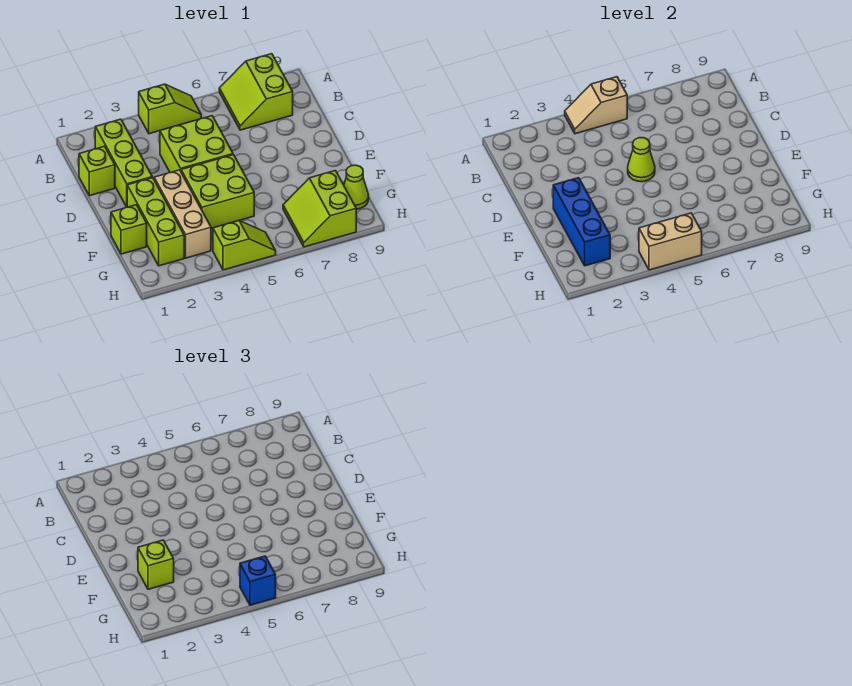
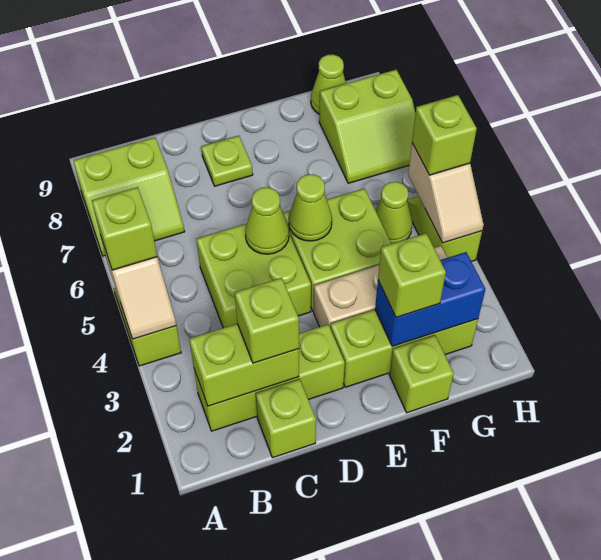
none -> lime 1x1 brick [92,187,157,270]
none -> lime 1x2 brick [189,324,299,406]
none -> lime 1x1 brick [235,278,299,363]
none -> lime 1x1 plate [201,136,253,186]
blue 1x3 brick [553,178,610,266] -> blue 1x2 brick [375,252,485,346]
none -> lime 1x1 cone [289,174,332,241]
none -> lime 1x1 cone [375,182,412,244]
tan 1x2 brick [639,213,702,270] -> tan 1x2 slope [408,143,484,243]
blue 1x1 brick [240,556,276,605] -> lime 1x1 brick [412,95,477,175]

